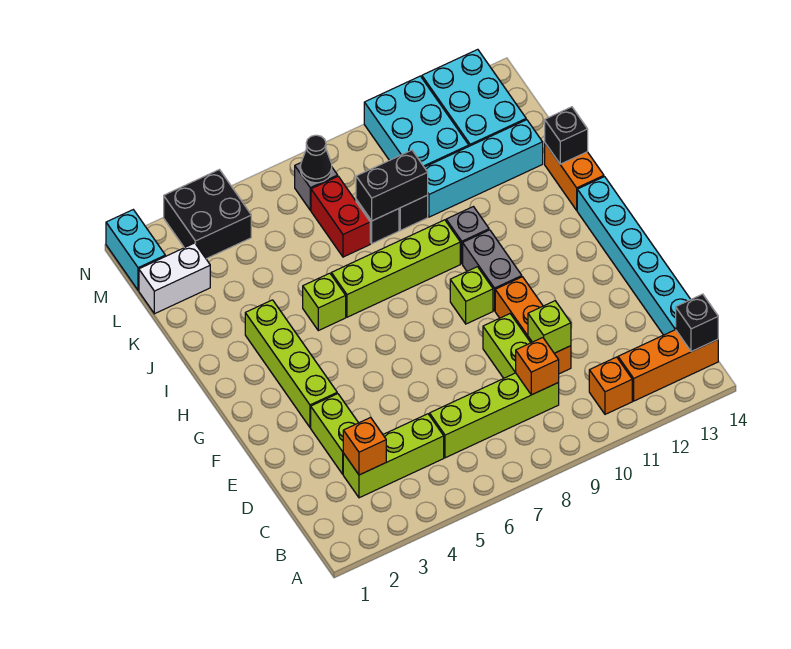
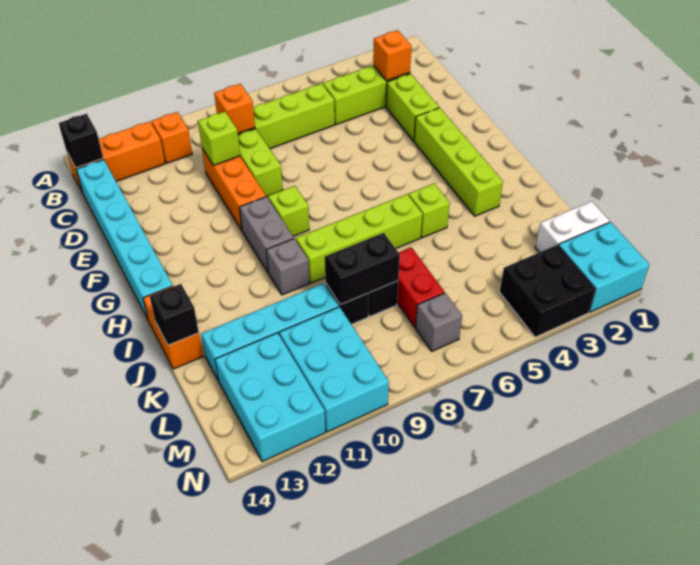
cyan 1x2 brick [106,210,165,290] -> cyan 2x2 brick [559,222,649,312]
black 1x1 cone [301,135,332,183] -> none

